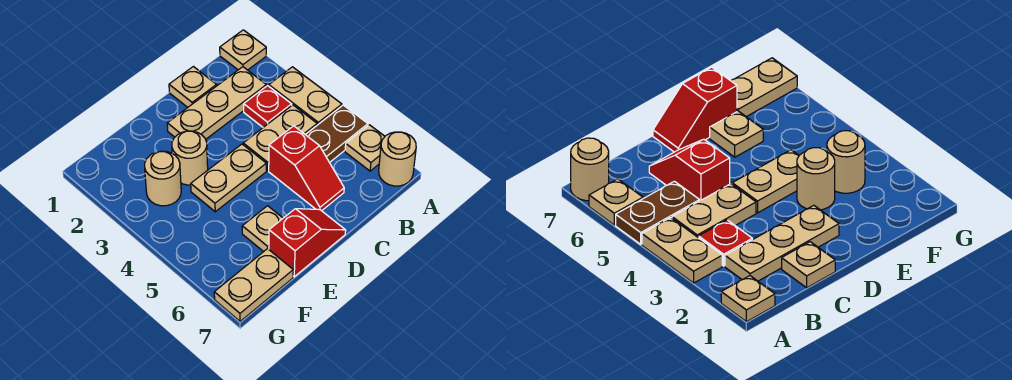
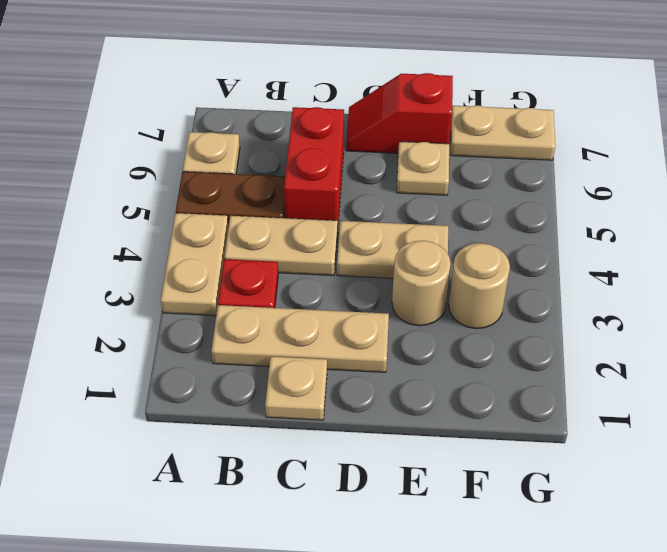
tan 1x1 plate [220,30,266,70] -> none
tan 1x1 round brick [379,132,416,186] -> none
red 1x2 slope [269,126,344,211] -> red 1x2 brick [284,107,344,221]

